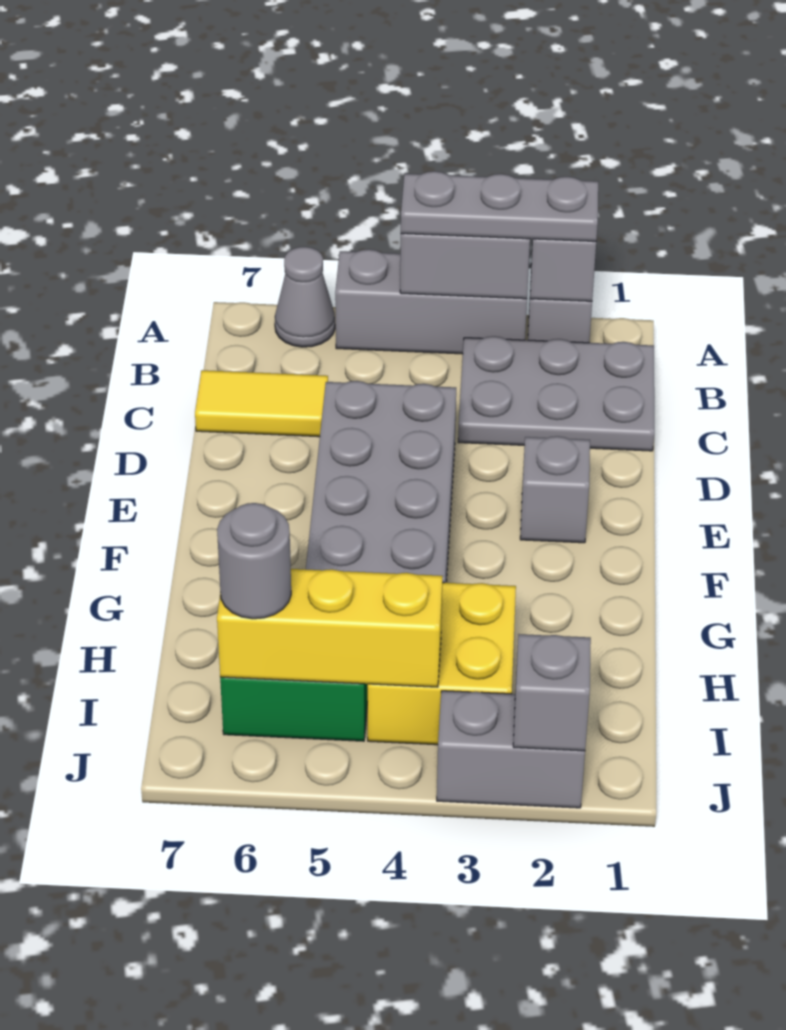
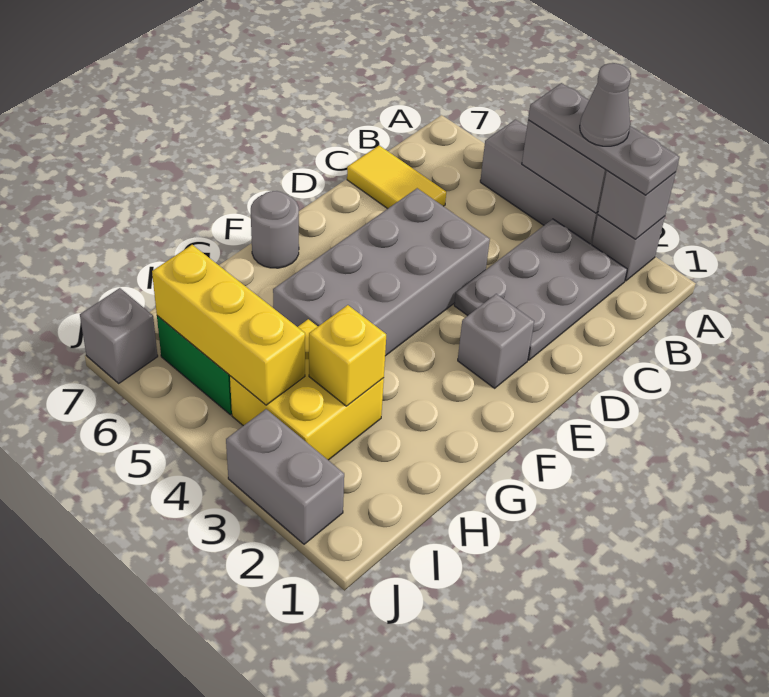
grey 1x1 cone [275,247,335,347] -> grey 1x1 cone moved to [580,63,631,146]
grey 2x3 plate [458,336,654,451] -> grey 2x3 plate turned to [454,219,627,360]
none -> yellow 1x1 brick [309,305,386,406]
grey 1x1 round brick [217,503,291,619] -> grey 1x1 round brick moved to [251,191,299,268]
grey 1x1 brick [513,634,591,751] -> grey 1x1 brick moved to [80,288,158,383]

